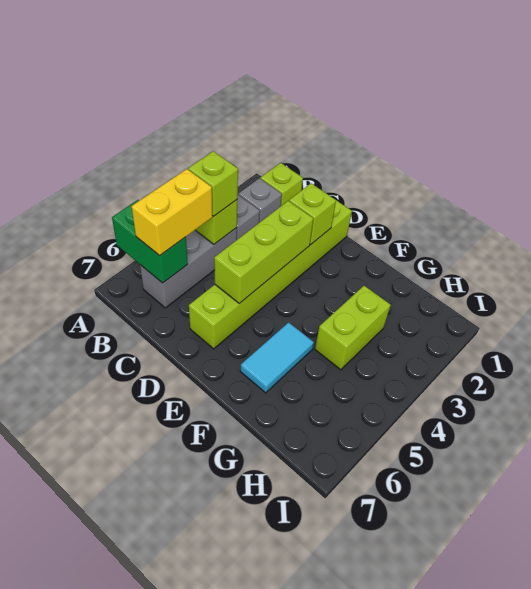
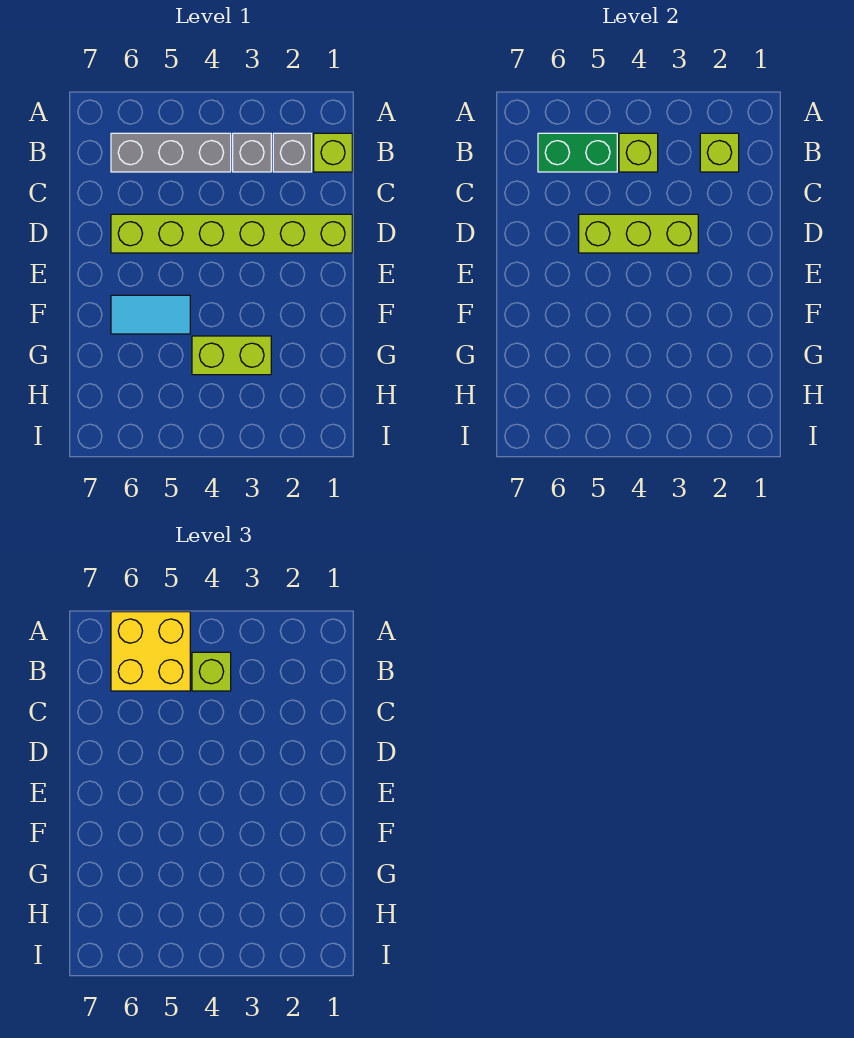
green 1x2 brick [112,200,188,283] -> green 1x2 brick turned to [538,133,617,172]
yellow 1x2 brick [132,169,212,256] -> yellow 2x2 brick [111,612,190,691]
lime 1x1 brick [289,183,336,245] -> lime 1x1 brick moved to [700,133,739,172]

